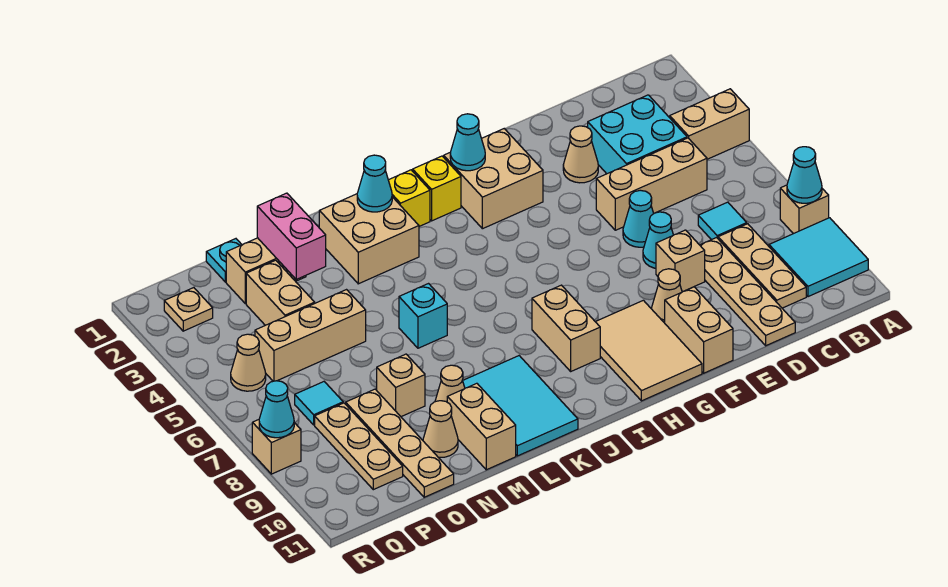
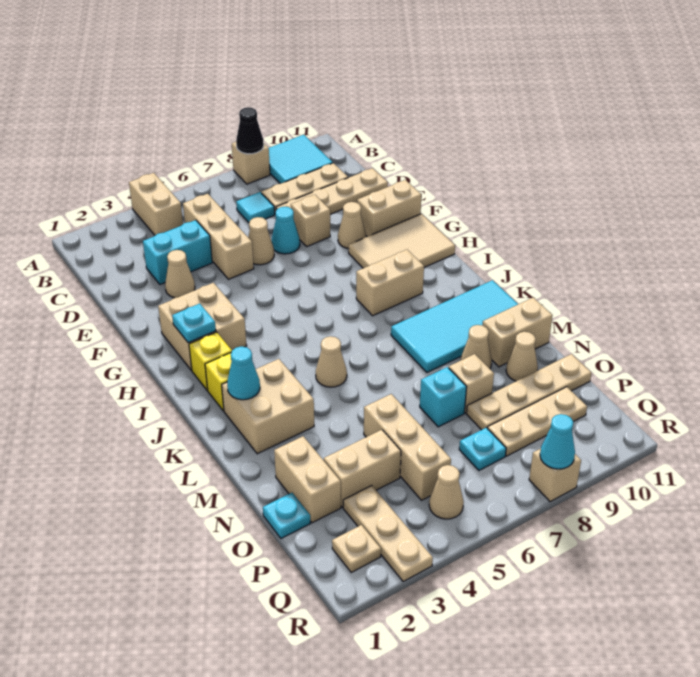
cyan 1x1 cone [787,147,822,203] -> black 1x1 cone [236,107,264,154]
cyan 2x2 brick [588,95,687,174] -> cyan 1x2 brick [143,220,212,284]
cyan 1x1 cone [623,190,654,247] -> tan 1x1 cone [248,217,274,265]
cyan 1x1 cone [450,114,485,171] -> cyan 1x1 plate [172,304,216,343]
none -> tan 1x1 cone [316,336,347,387]
cyan 2x3 tile [463,356,578,456] -> cyan 2x4 tile [391,280,518,372]
cyan 1x1 brick [399,284,447,348] -> cyan 1x1 brick moved to [420,367,467,427]
pink 1x2 brick [257,193,326,279] -> none
none -> tan 1x3 plate [343,486,433,582]
cyan 1x1 tile [295,382,343,425] -> cyan 1x1 plate [459,428,506,470]

